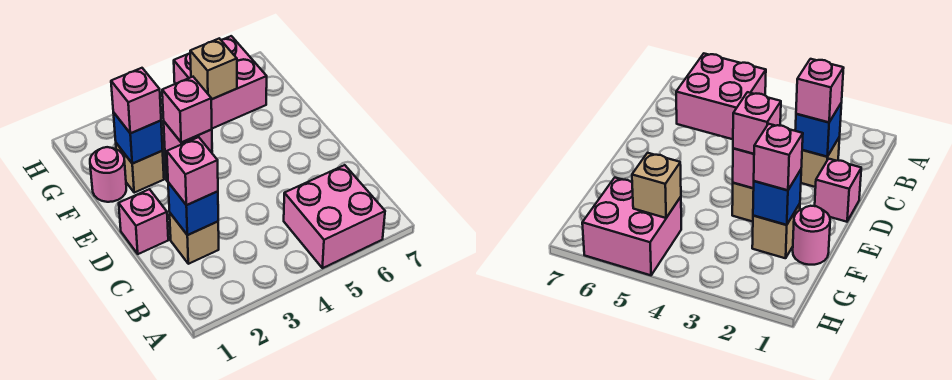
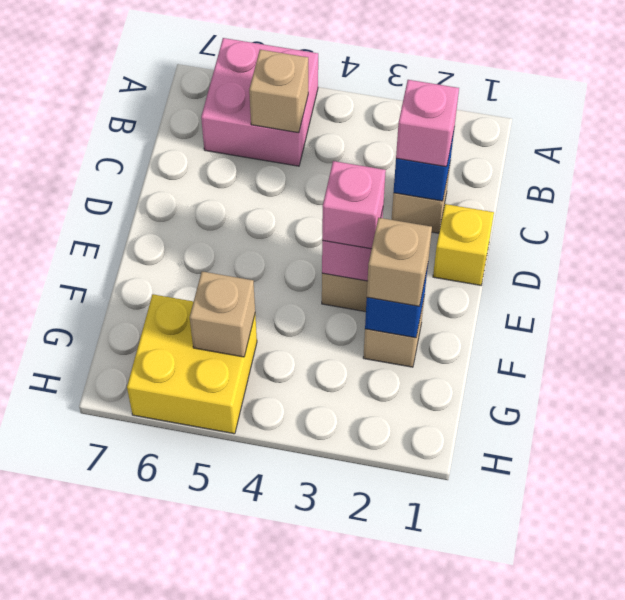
none -> tan 1x1 brick [249,50,308,133]
pink 1x1 brick [119,189,168,254] -> yellow 1x1 brick [433,204,494,285]
pink 1x1 round brick [90,147,126,202] -> none
pink 1x1 brick [111,68,161,133] -> tan 1x1 brick [367,218,432,306]
pink 2x2 brick [174,36,267,128] -> yellow 2x2 brick [127,294,257,434]

